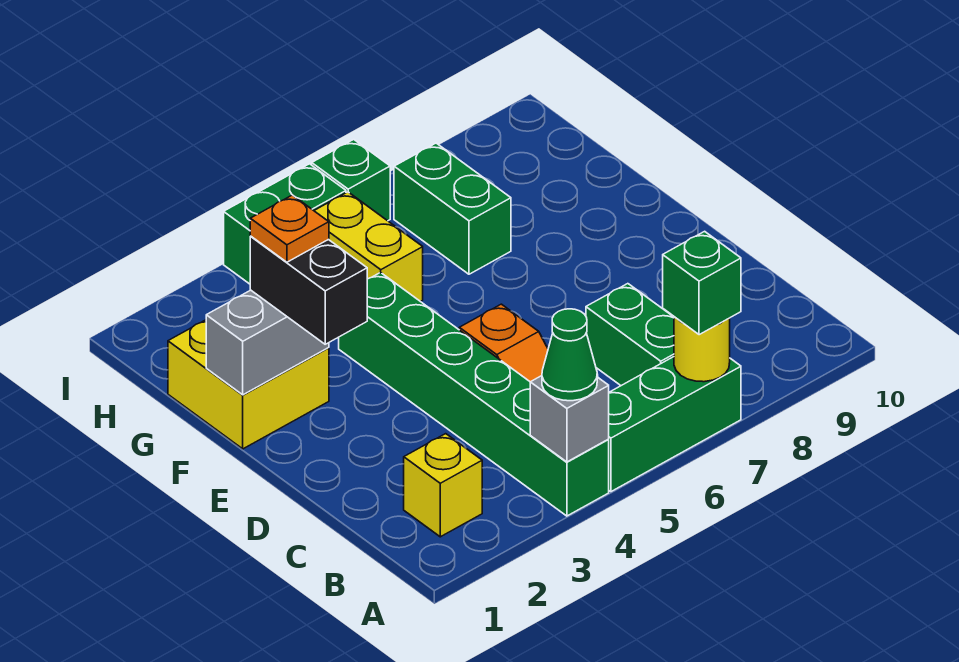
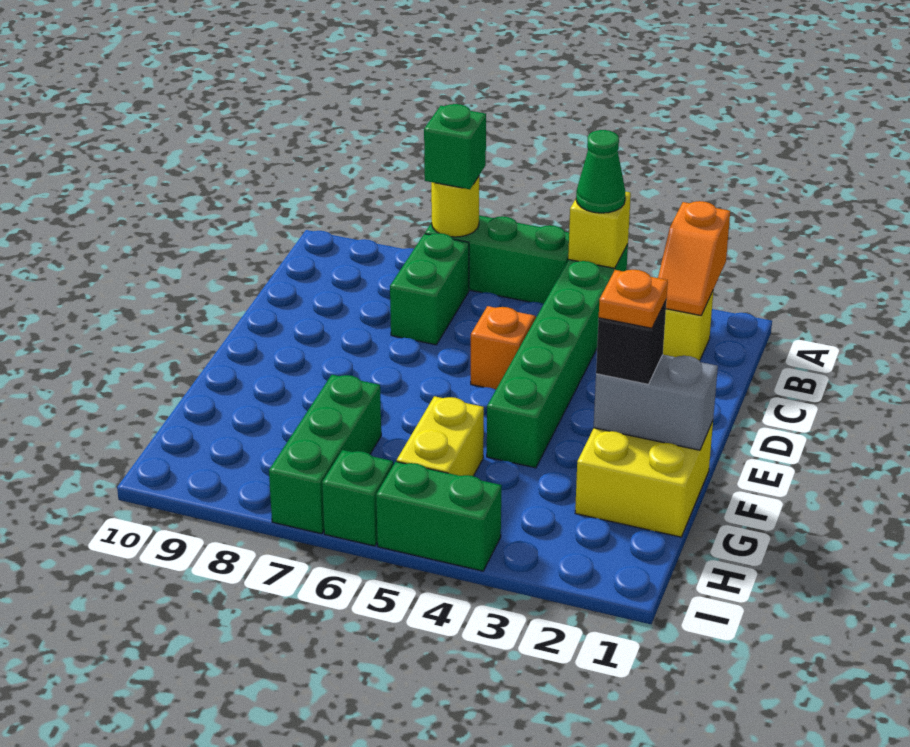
none -> orange 1x2 slope [658,201,730,316]
grey 1x1 brick [530,376,609,462] -> yellow 1x1 brick [568,192,631,268]
black 1x2 brick [250,237,367,344] -> black 1x1 brick [596,299,667,384]
green 1x2 brick [394,143,511,274] -> green 1x3 brick [269,375,381,534]

